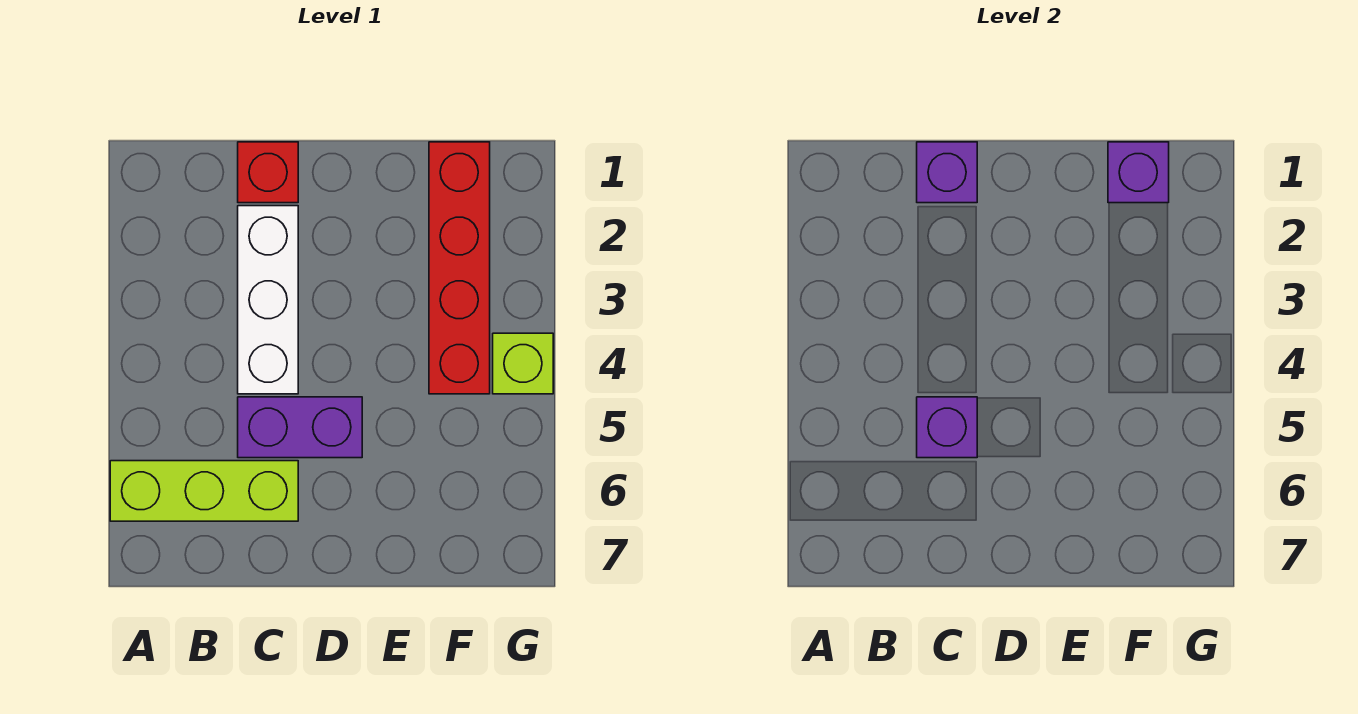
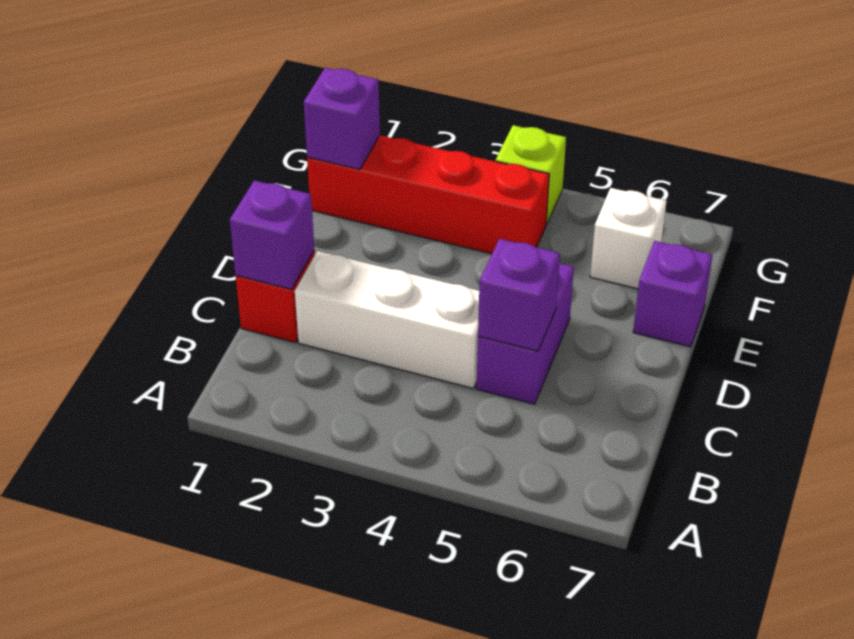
lime 1x3 brick [110,461,298,521] -> none
none -> purple 1x1 brick [633,241,712,347]
none -> white 1x1 brick [590,188,666,289]

